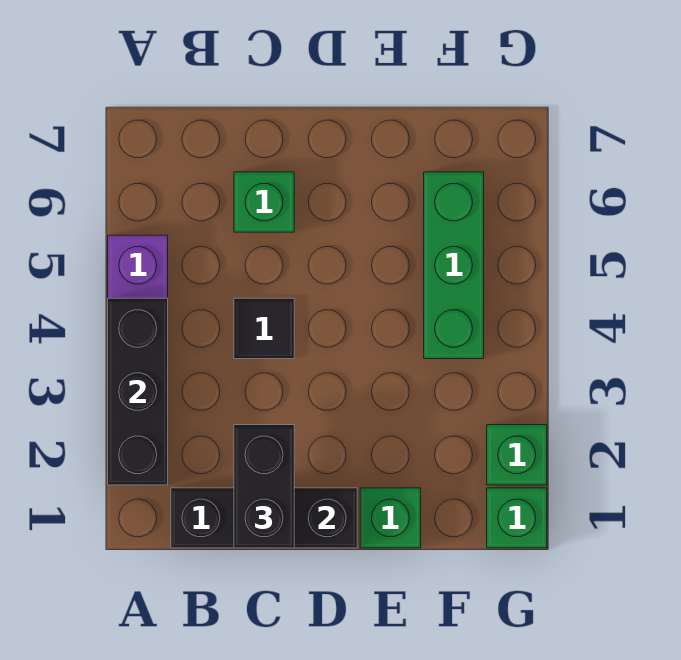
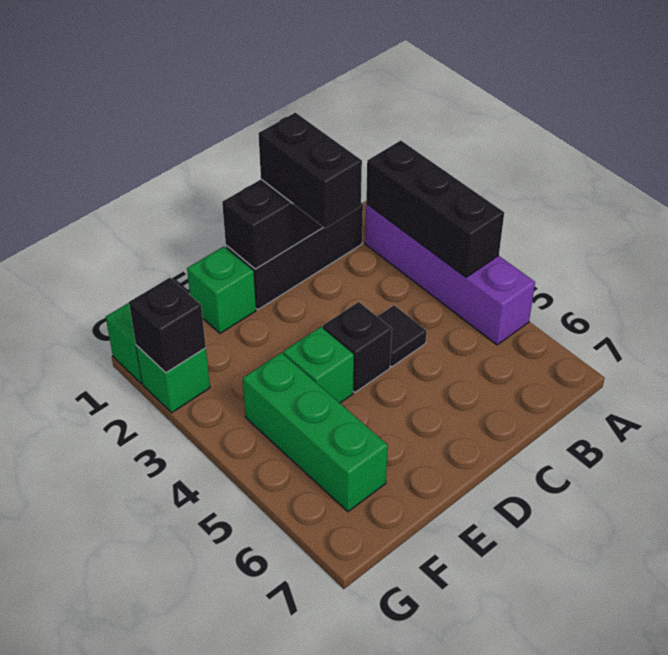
green 1x1 brick [234,172,294,232] -> green 1x1 brick moved to [283,327,354,403]
none -> black 1x1 brick [323,302,392,392]
none -> black 1x1 brick [129,278,206,373]

